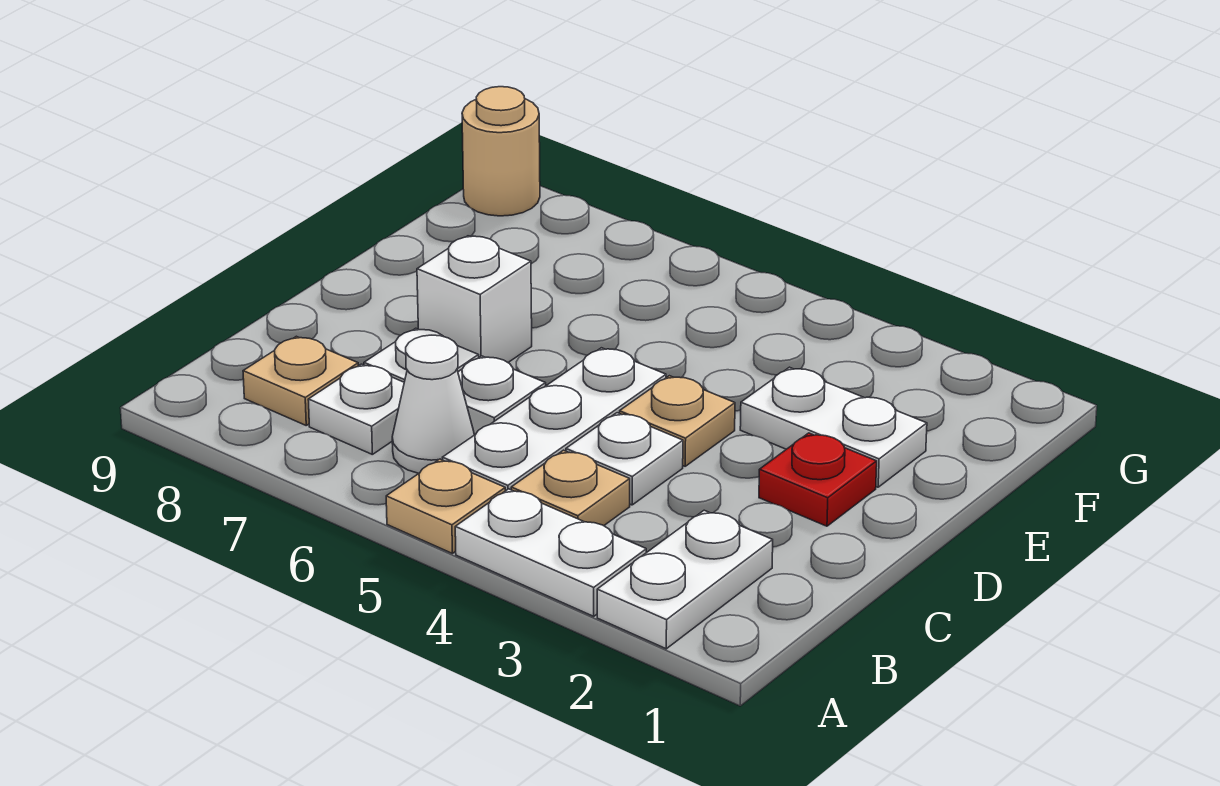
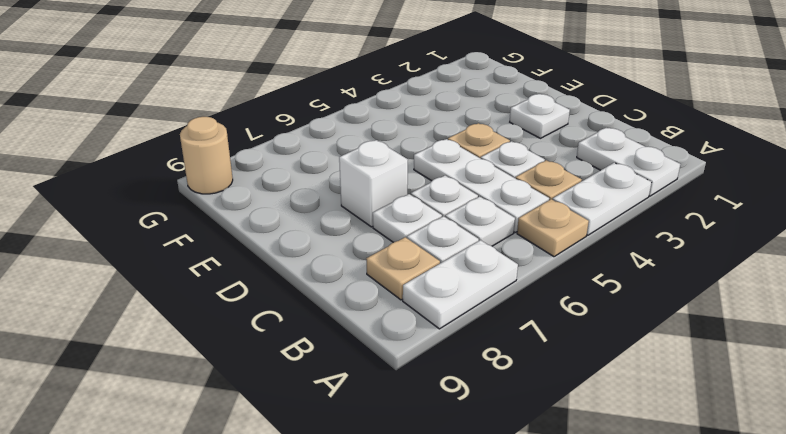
white 1x1 cone [392,335,474,473] -> white 1x1 plate [445,197,515,246]
red 1x1 plate [759,433,877,526] -> white 1x1 plate [510,94,570,138]
white 1x2 plate [740,367,927,487] -> white 1x2 plate moved to [403,240,518,329]

